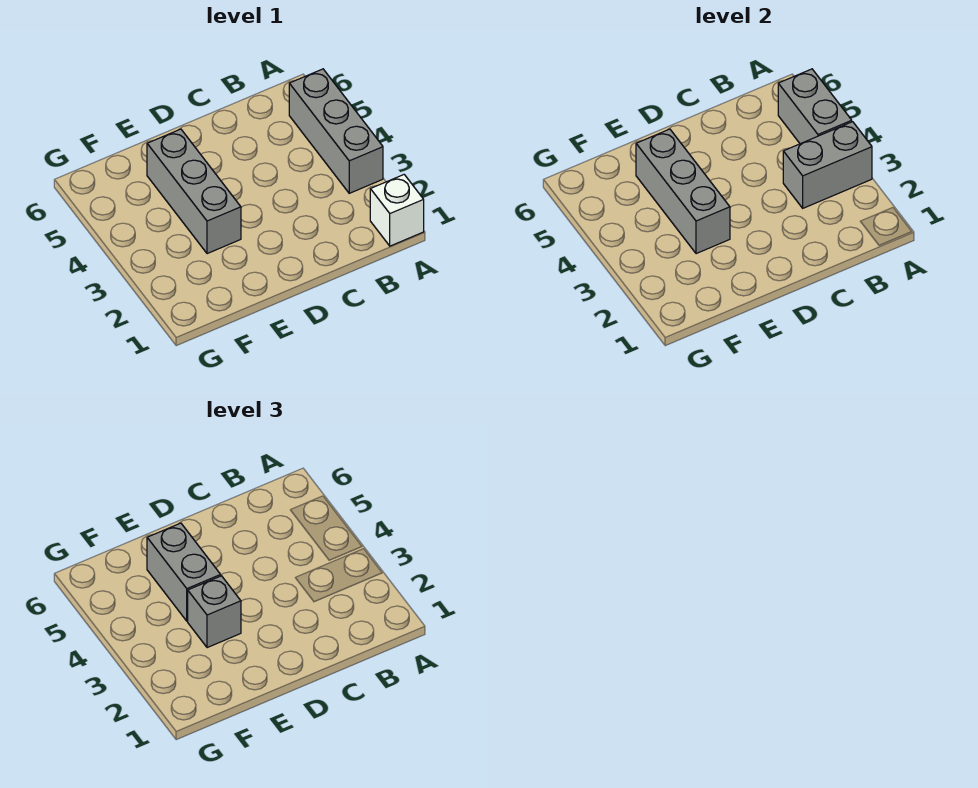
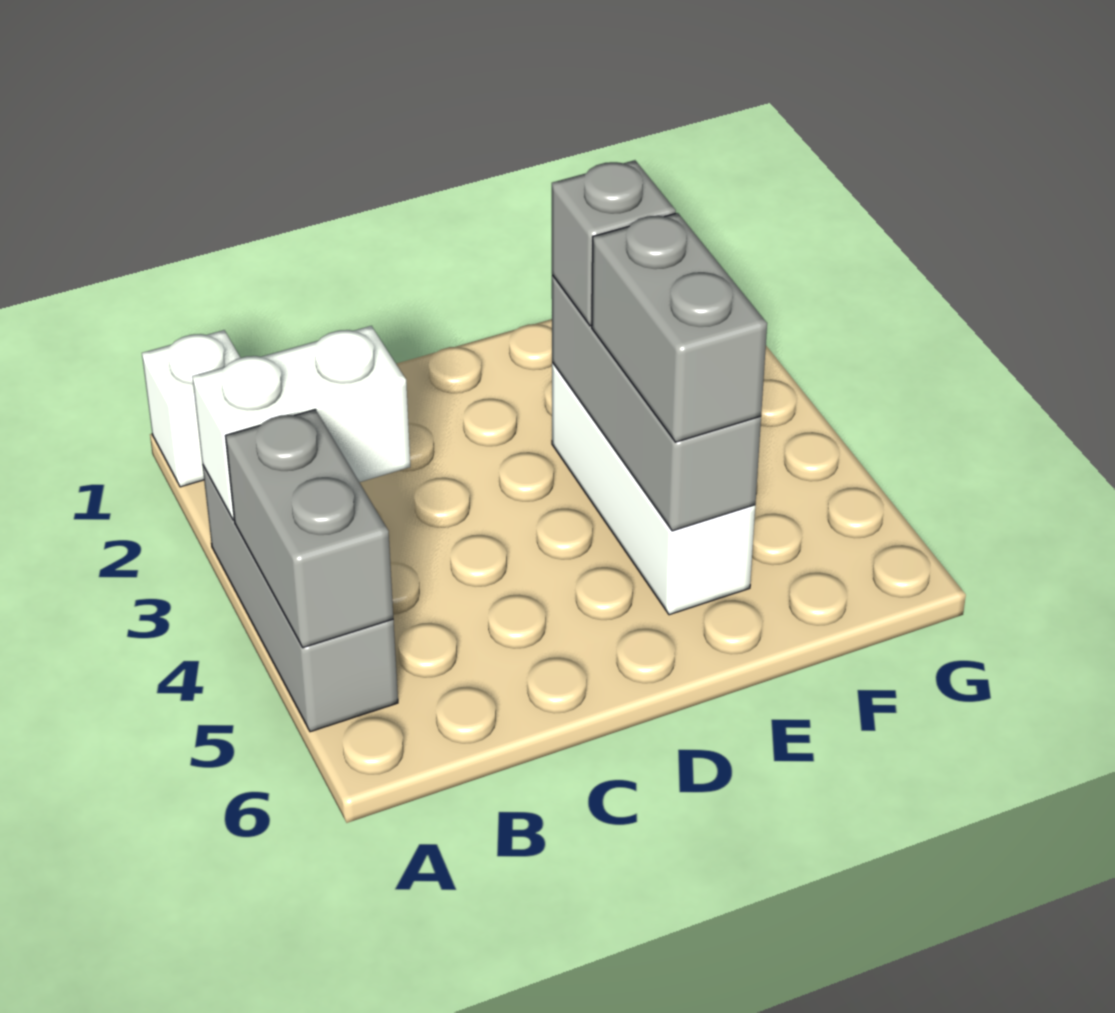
grey 1x2 brick [783,122,872,208] -> white 1x2 brick [192,326,410,520]
grey 1x3 brick [147,129,241,254] -> white 1x3 brick [552,362,755,615]

